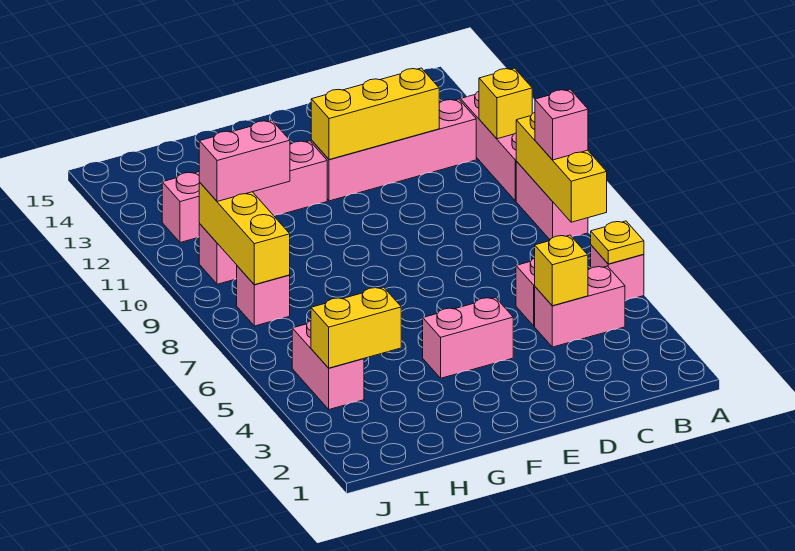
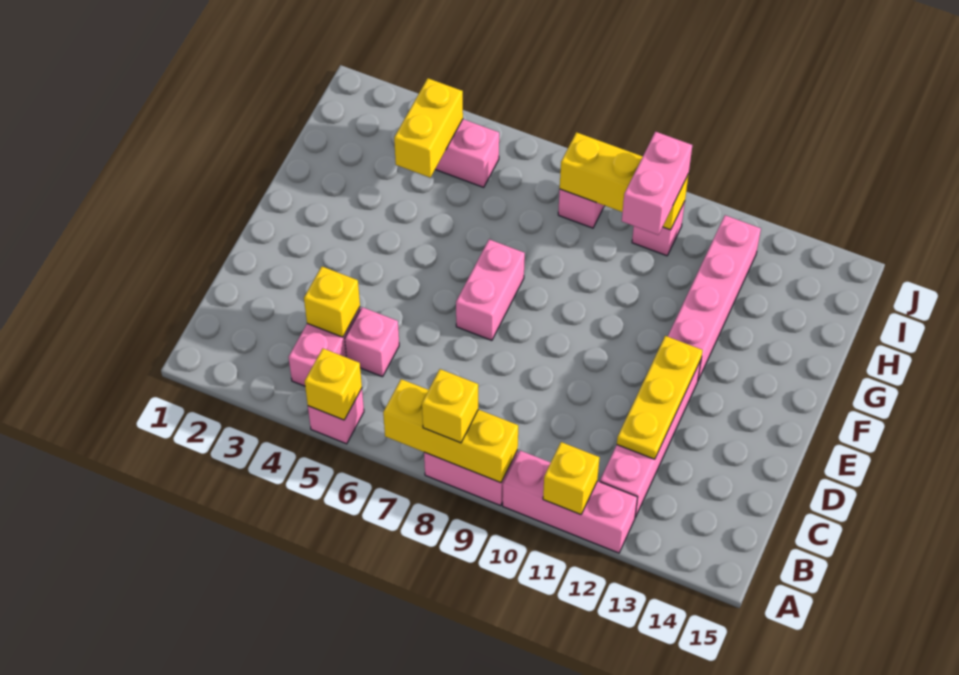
yellow 1x1 plate [591,221,644,264] -> yellow 1x1 brick [305,349,362,420]
pink 1x1 brick [535,89,588,160] -> yellow 1x1 brick [422,369,478,443]
yellow 1x3 brick [311,68,439,160] -> yellow 1x3 plate [617,336,703,459]
pink 1x2 brick [423,297,513,378] -> pink 1x2 brick moved to [456,239,525,340]

